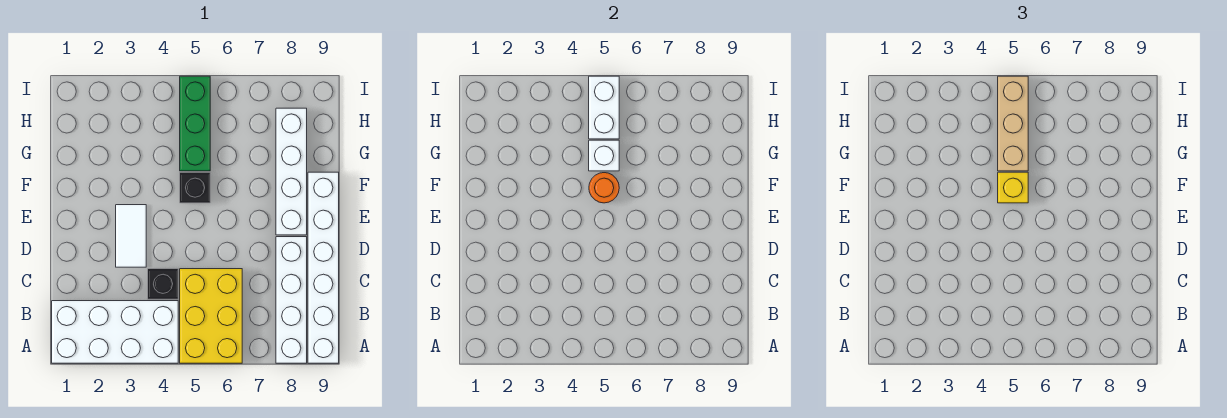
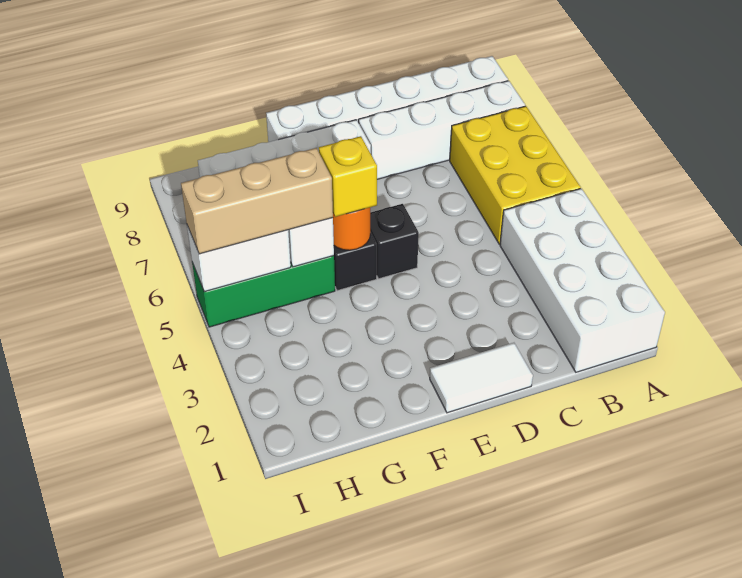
yellow 2x3 brick [180,269,242,363] -> yellow 2x3 brick turned to [450,106,581,244]
black 1x1 brick [148,269,178,299] -> black 1x1 brick moved to [370,204,419,279]
white 1x2 tile [116,205,146,267] -> white 1x2 tile moved to [430,343,533,413]

